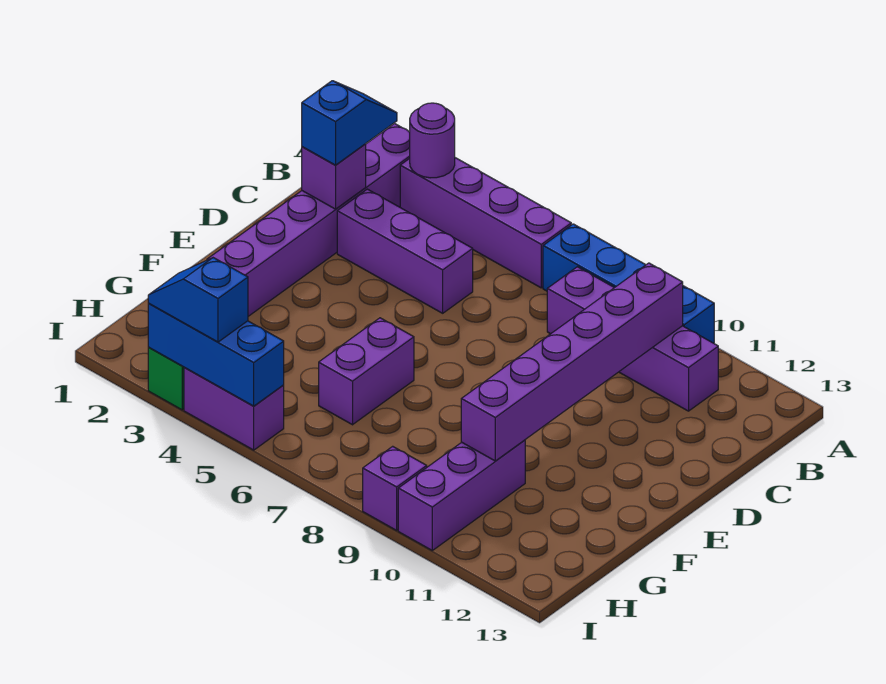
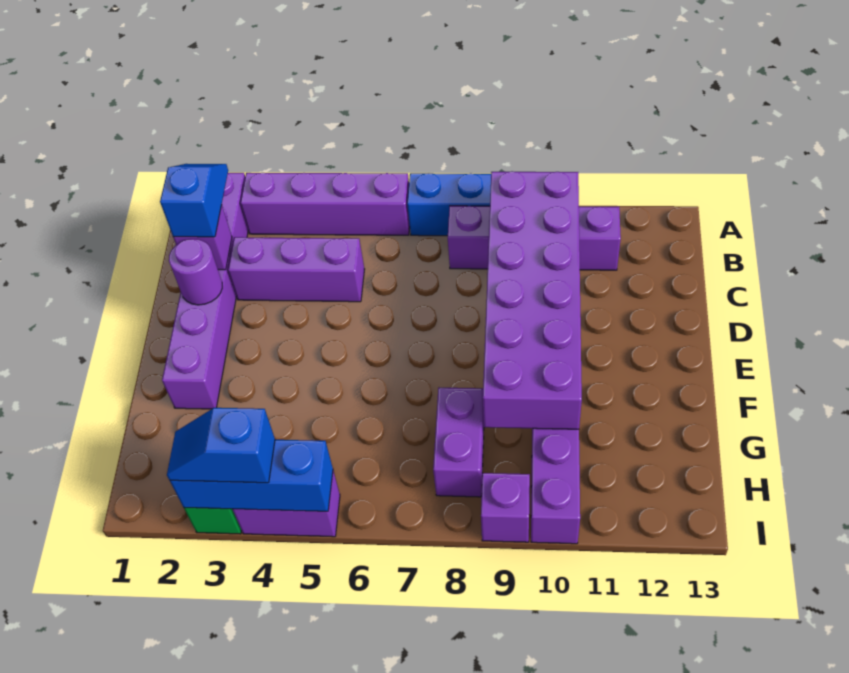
purple 1x1 round brick [410,103,455,178] -> purple 1x1 round brick moved to [169,239,222,305]
purple 1x6 brick [461,263,683,461] -> purple 2x6 brick [483,171,582,429]
purple 1x2 brick [319,318,414,425] -> purple 1x2 brick moved to [433,388,484,497]

